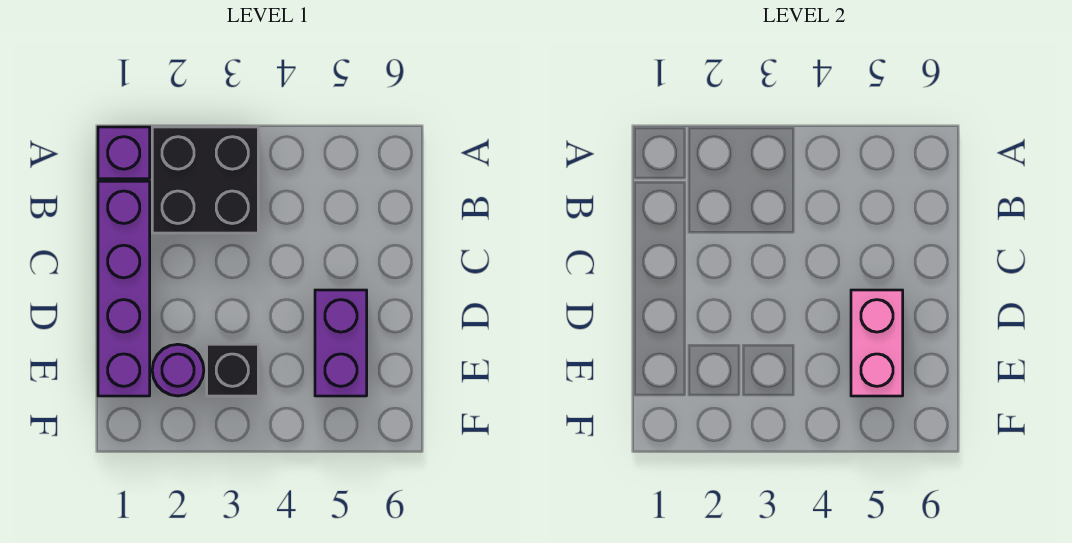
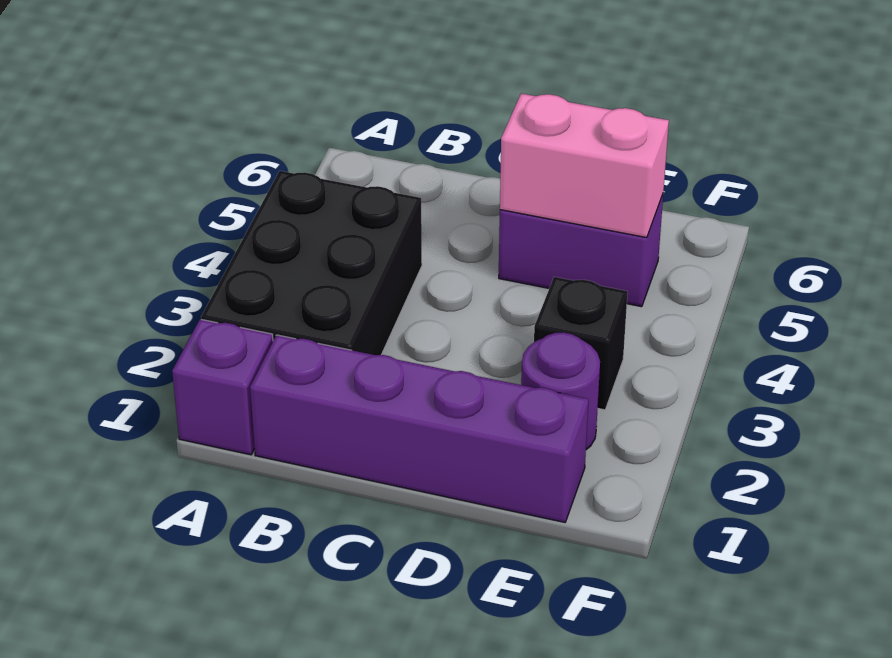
black 2x2 brick [152,127,258,233] -> black 2x3 brick [201,171,422,355]

